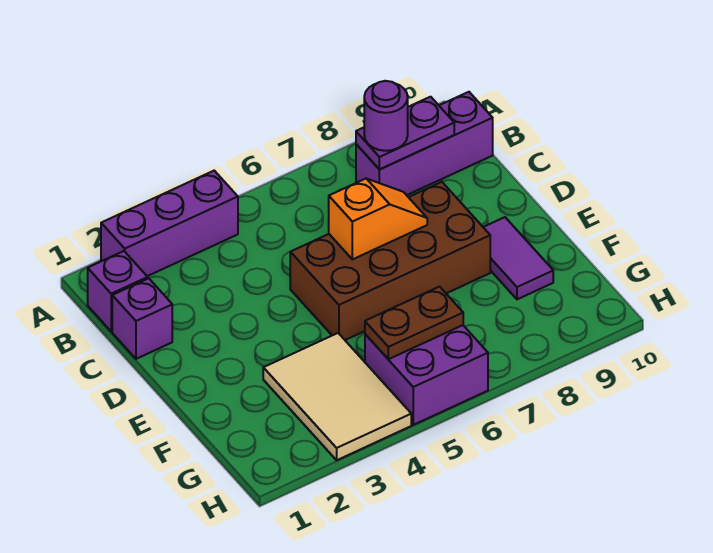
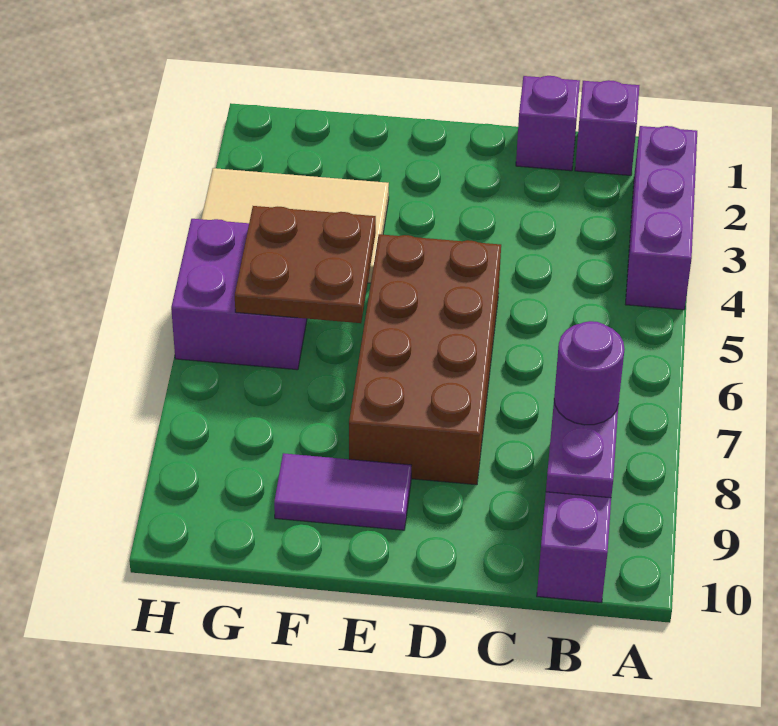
orange 1x2 slope [329,179,427,259] -> none
brown 1x2 plate [365,287,463,359] -> brown 2x2 plate [235,206,376,323]

